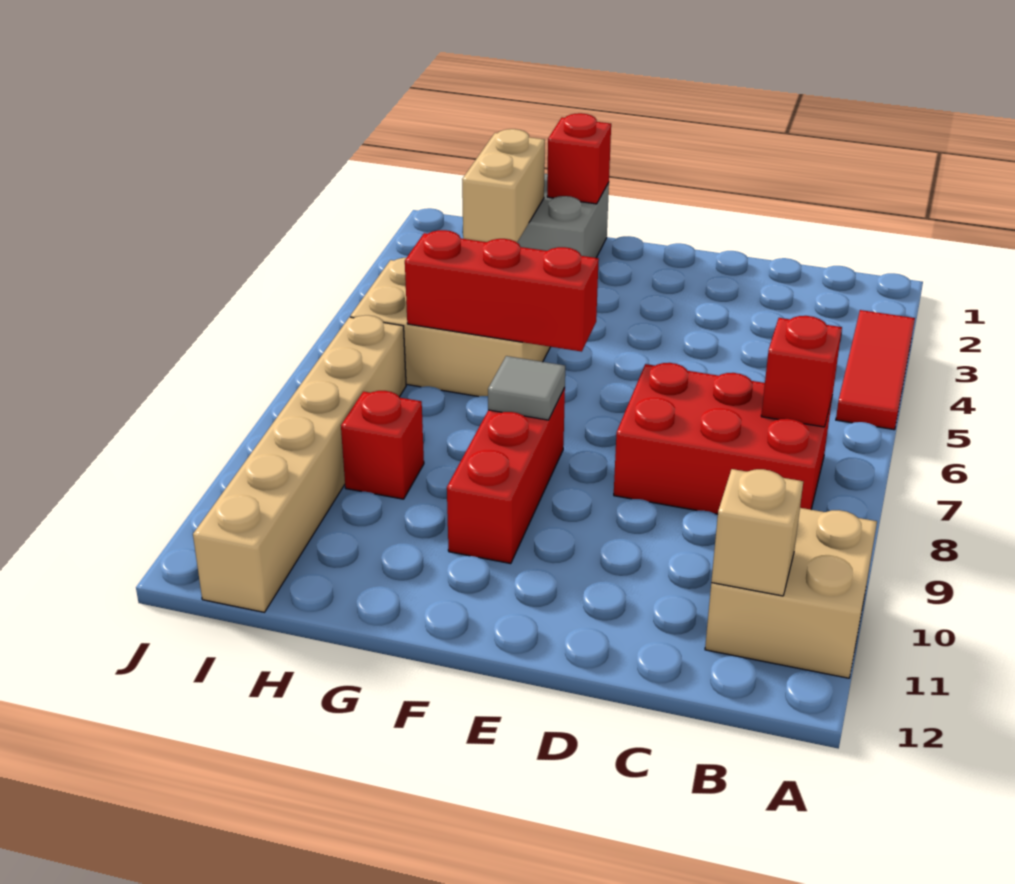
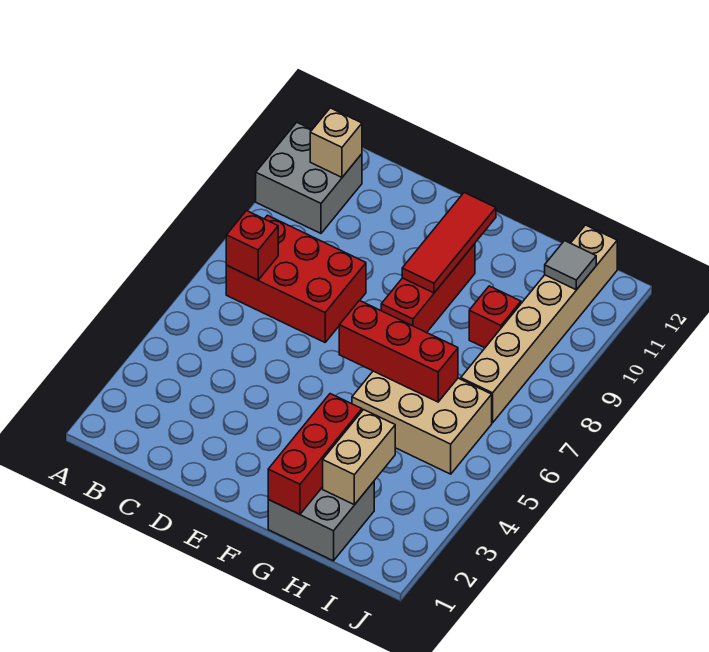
red 1x3 tile [836,310,915,430] -> red 1x3 tile moved to [402,193,496,293]
tan 2x2 brick [705,508,877,678] -> grey 2x2 brick [256,122,362,233]
grey 1x1 tile [488,356,565,420] -> grey 1x1 tile moved to [545,241,596,290]
red 1x1 brick [547,113,611,204] -> red 1x3 brick [268,394,362,514]

